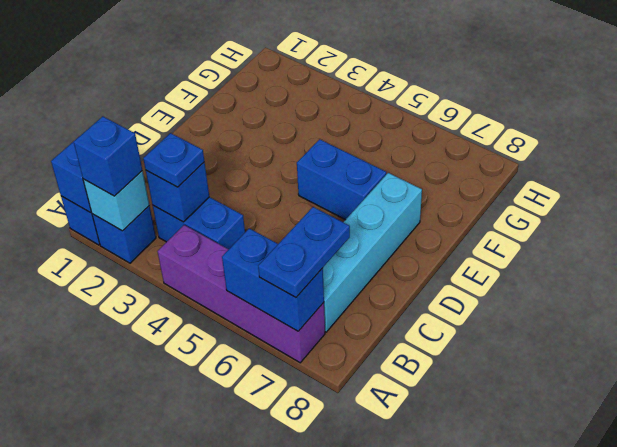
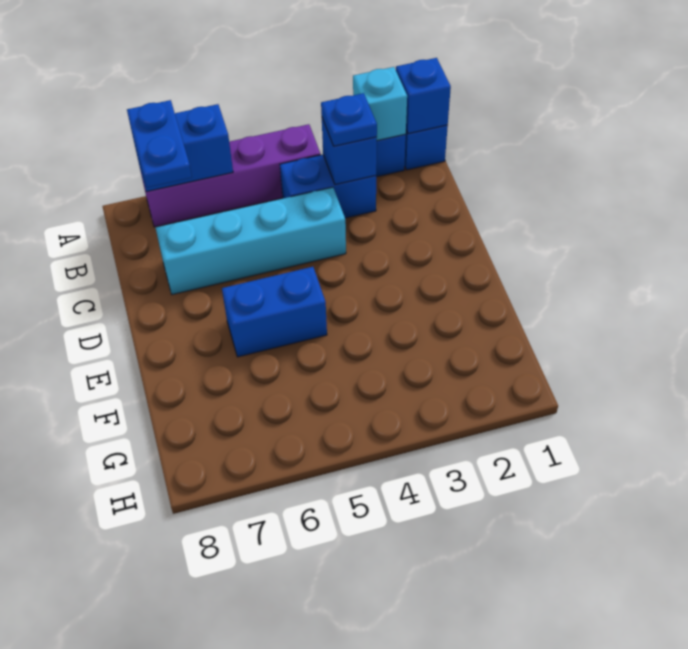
blue 1x1 brick [74,116,142,196] -> none
cyan 1x4 brick [323,173,422,332] -> cyan 1x4 brick turned to [156,187,346,295]

